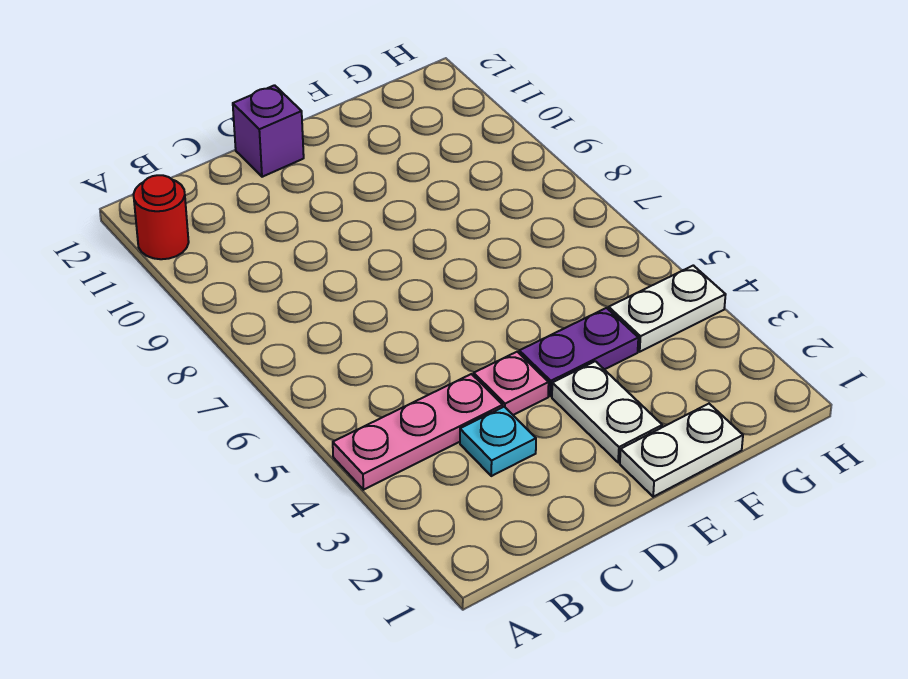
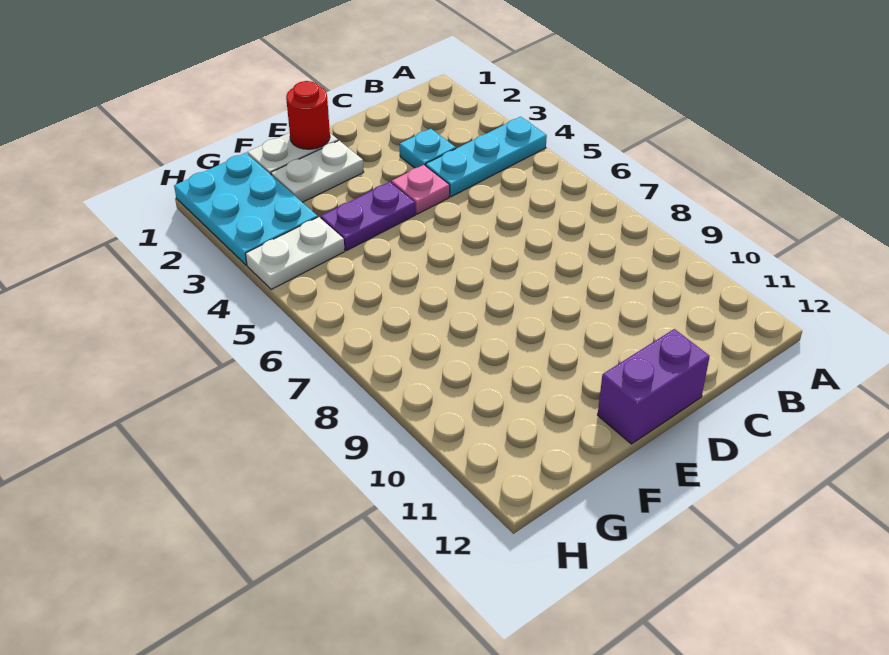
pink 1x3 plate [333,374,503,490] -> cyan 1x3 plate [426,117,547,197]
red 1x1 round brick [134,175,189,259] -> red 1x1 round brick moved to [286,81,330,149]
purple 1x1 brick [233,85,304,177] -> purple 1x2 brick [598,329,710,444]
white 1x2 plate [552,361,662,463] -> white 1x2 plate turned to [271,141,364,202]
none -> cyan 2x3 plate [174,153,318,265]

